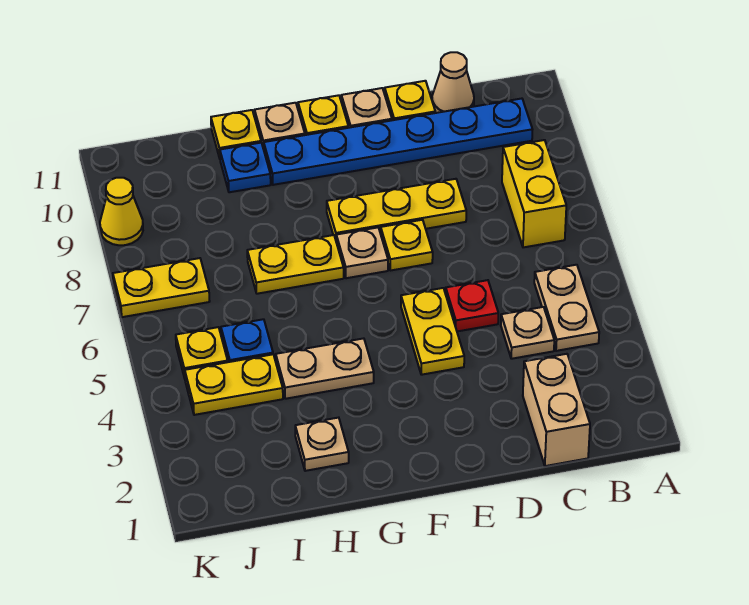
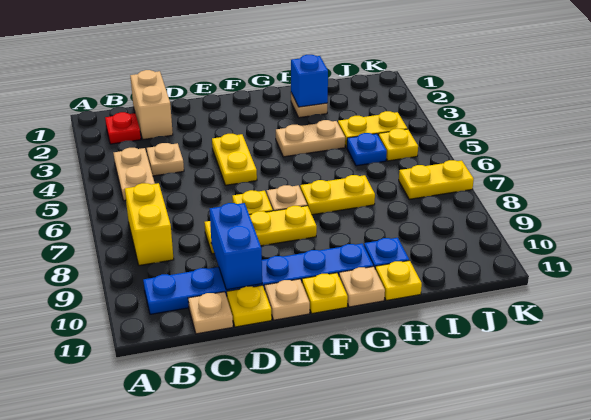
tan 1x1 cone [432,52,474,113] -> tan 1x1 plate [188,292,233,334]
red 1x1 plate [446,280,498,331] -> red 1x1 plate moved to [105,112,141,144]
none -> blue 1x2 brick [210,203,262,290]
none -> blue 1x1 brick [291,55,328,107]
yellow 1x1 cone [100,178,143,245] -> none

